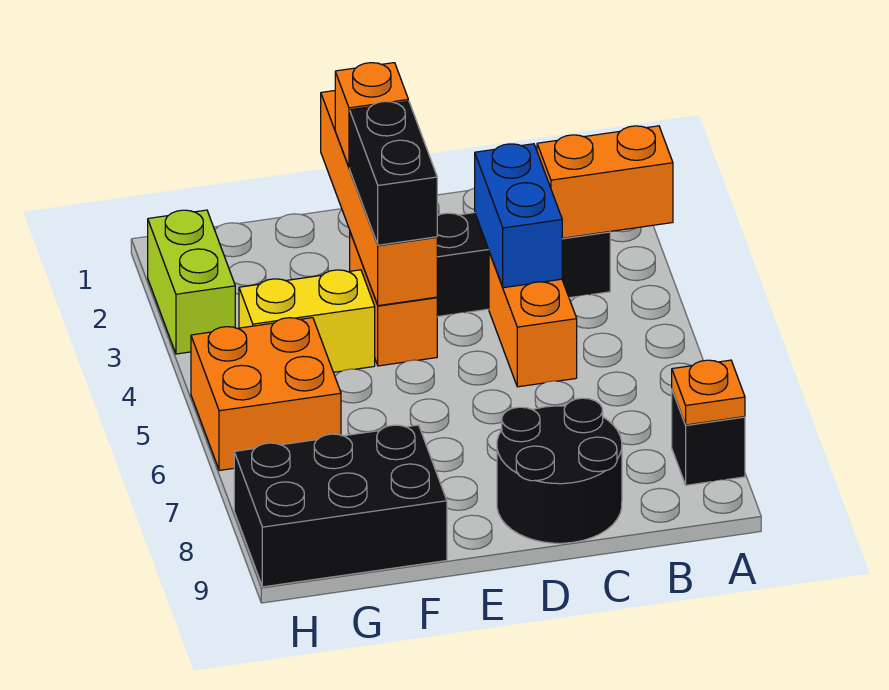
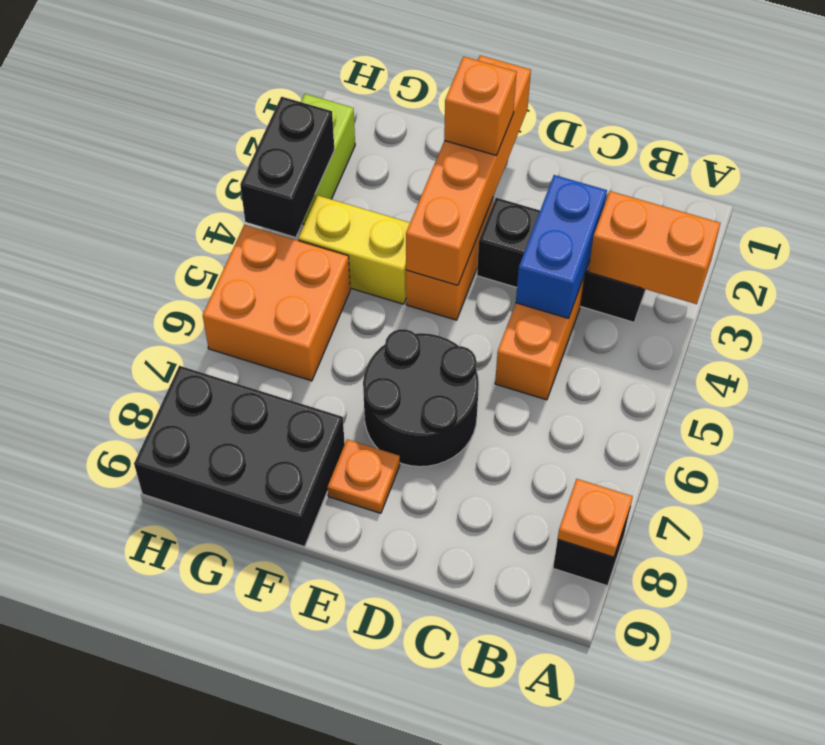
black 2x2 round brick [497,398,622,543] -> black 2x2 round brick moved to [363,329,479,467]
black 1x2 brick [350,101,437,245] -> black 1x2 brick moved to [240,97,334,237]
none -> orange 1x1 plate [327,439,400,513]

